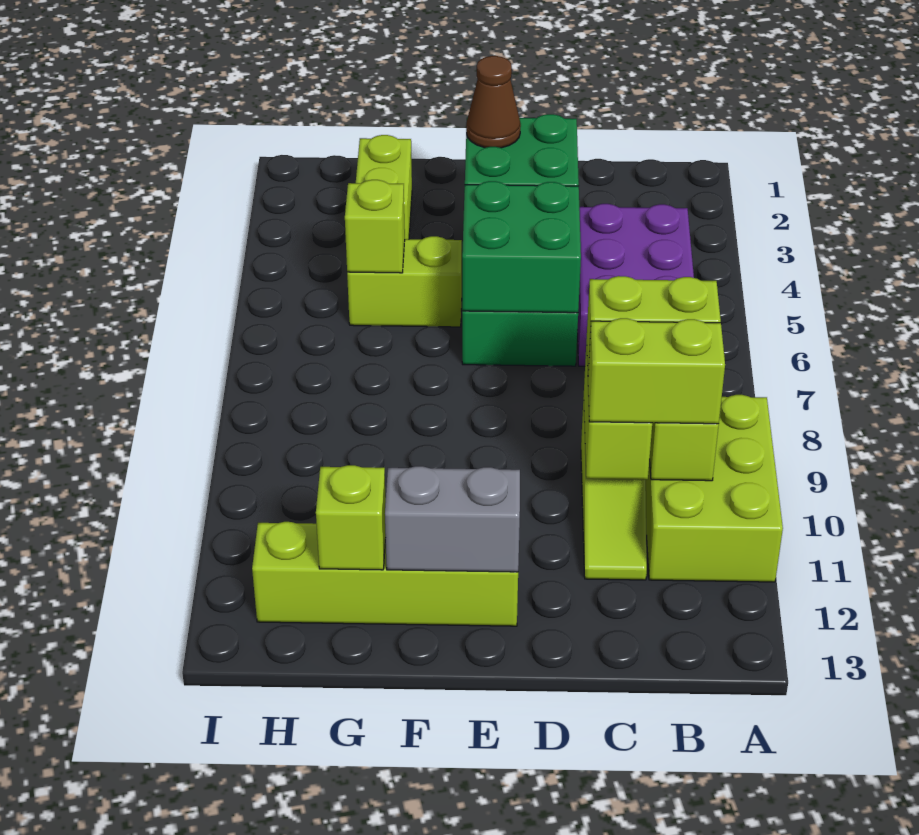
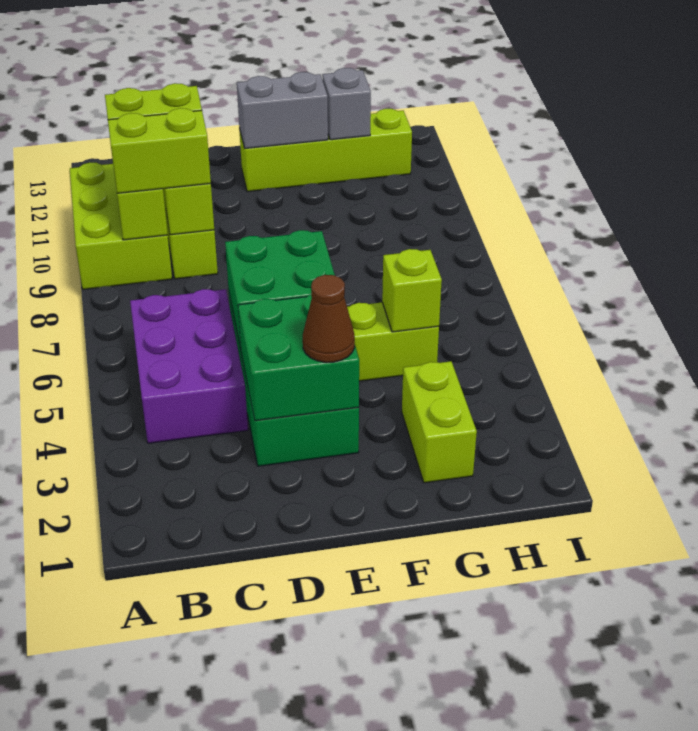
lime 1x1 brick [316,465,386,570] -> grey 1x1 brick [322,68,371,140]

